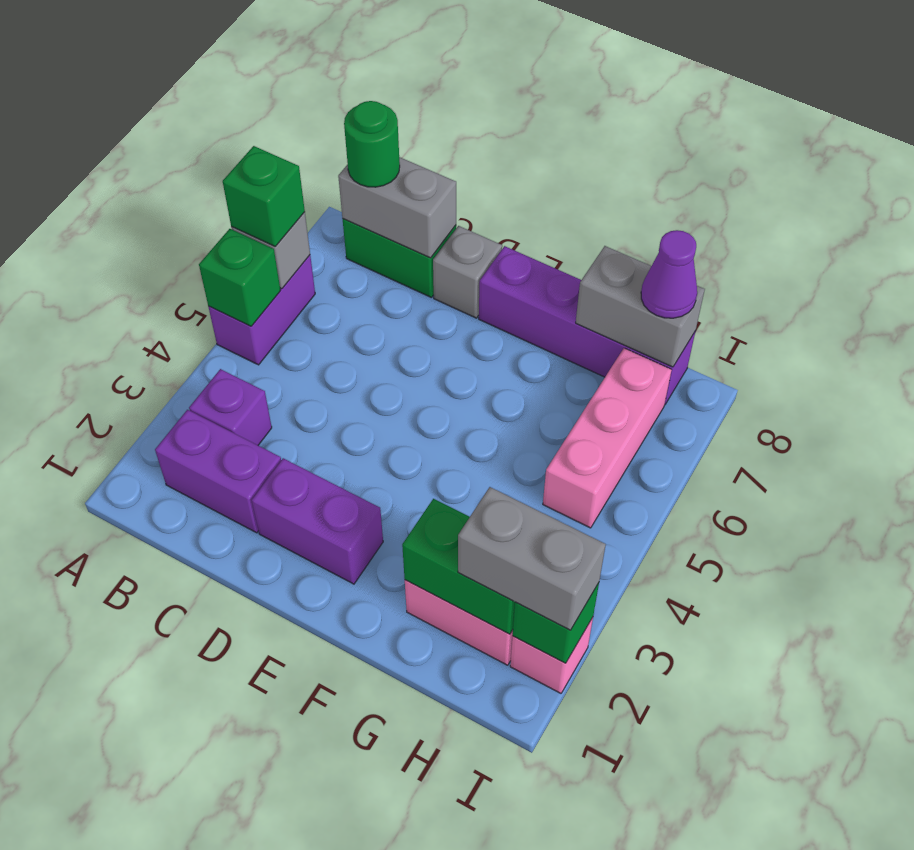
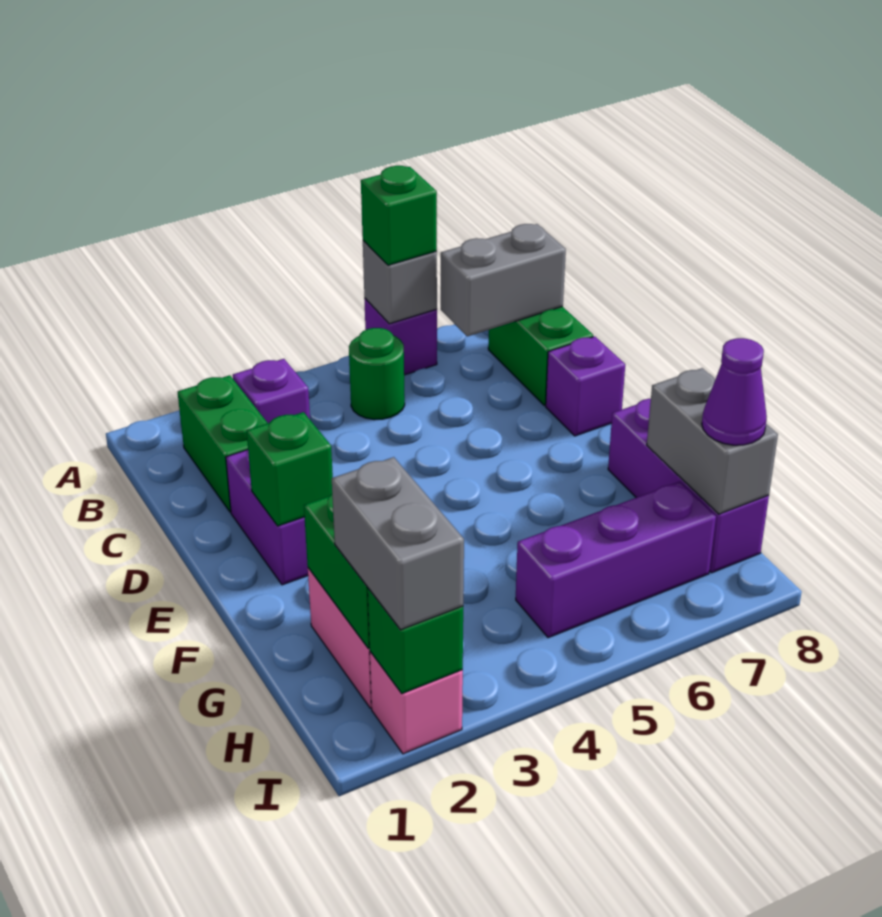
purple 1x2 brick [208,255,315,365] -> purple 1x1 brick [364,299,437,375]
green 1x1 brick [199,229,281,326] -> green 1x1 brick moved to [247,412,333,526]
purple 1x2 brick [155,410,281,533] -> green 1x2 brick [178,375,268,512]
grey 1x2 brick [338,157,456,258] -> grey 1x2 brick turned to [441,224,566,336]
green 1x1 round brick [344,101,400,187] -> green 1x1 round brick moved to [349,328,405,420]
grey 1x1 brick [433,226,502,318] -> purple 1x1 brick [546,336,625,436]
purple 1x4 brick [479,246,695,404] -> purple 1x3 brick [608,399,769,573]
pink 1x3 brick [543,348,672,528] -> purple 1x3 brick [516,482,716,638]

